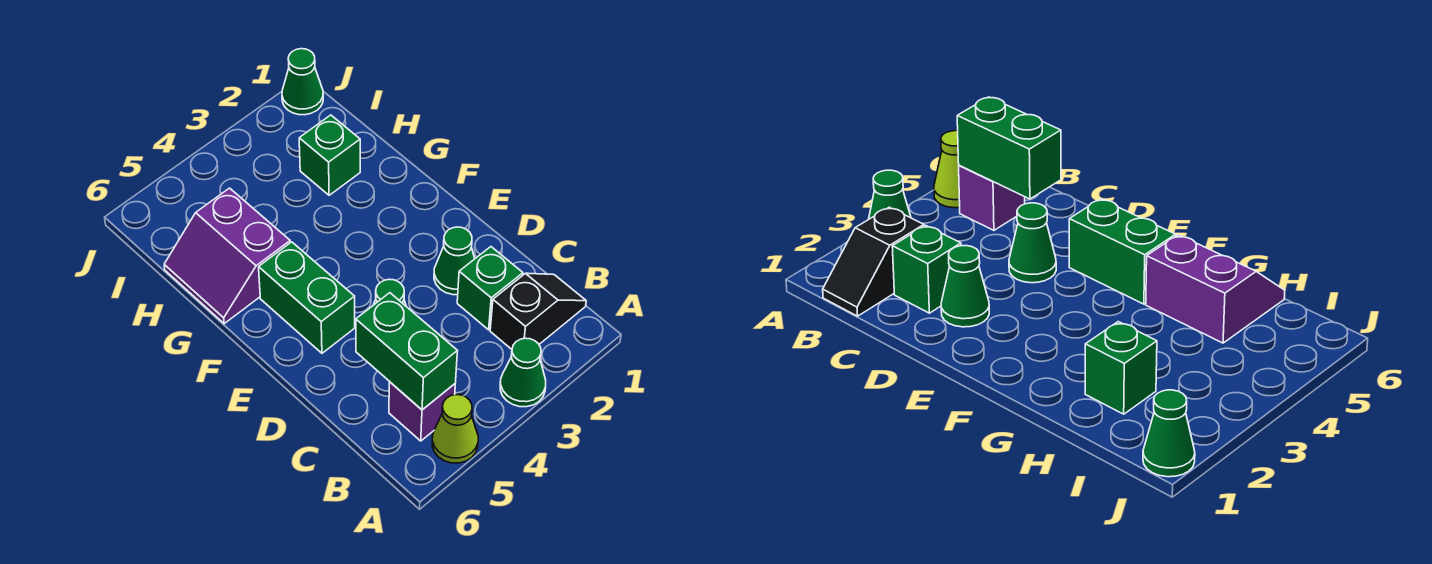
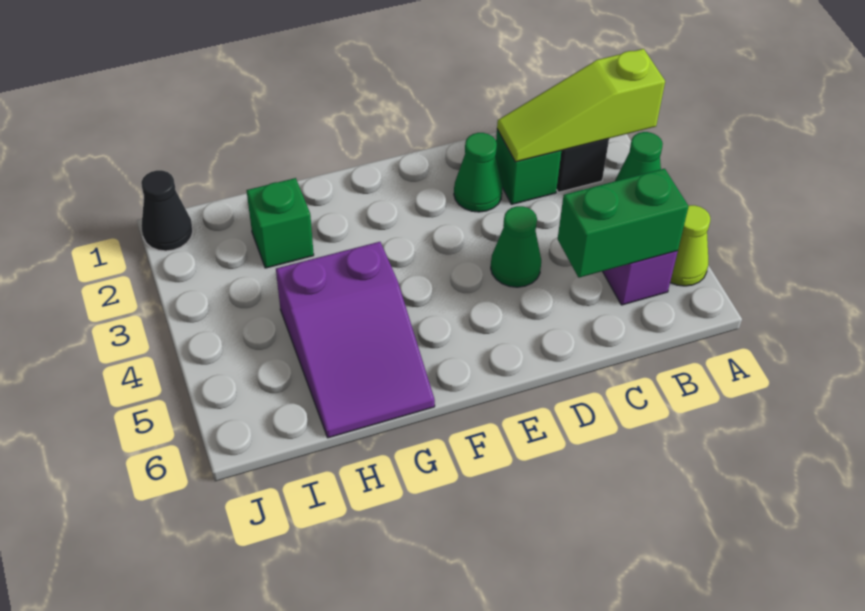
none -> lime 1x3 slope [497,49,665,162]
green 1x2 brick [259,242,355,353] -> none
purple 2x2 slope [164,188,290,324] -> purple 2x3 slope [276,242,435,438]
green 1x1 cone [282,49,323,115] -> black 1x1 cone [141,170,193,251]

